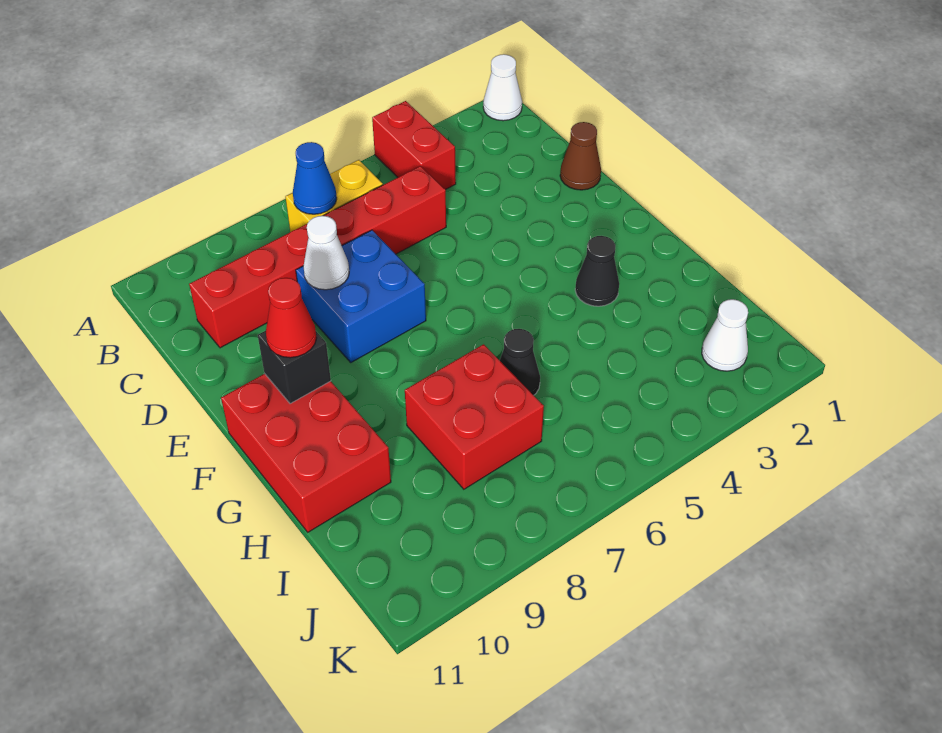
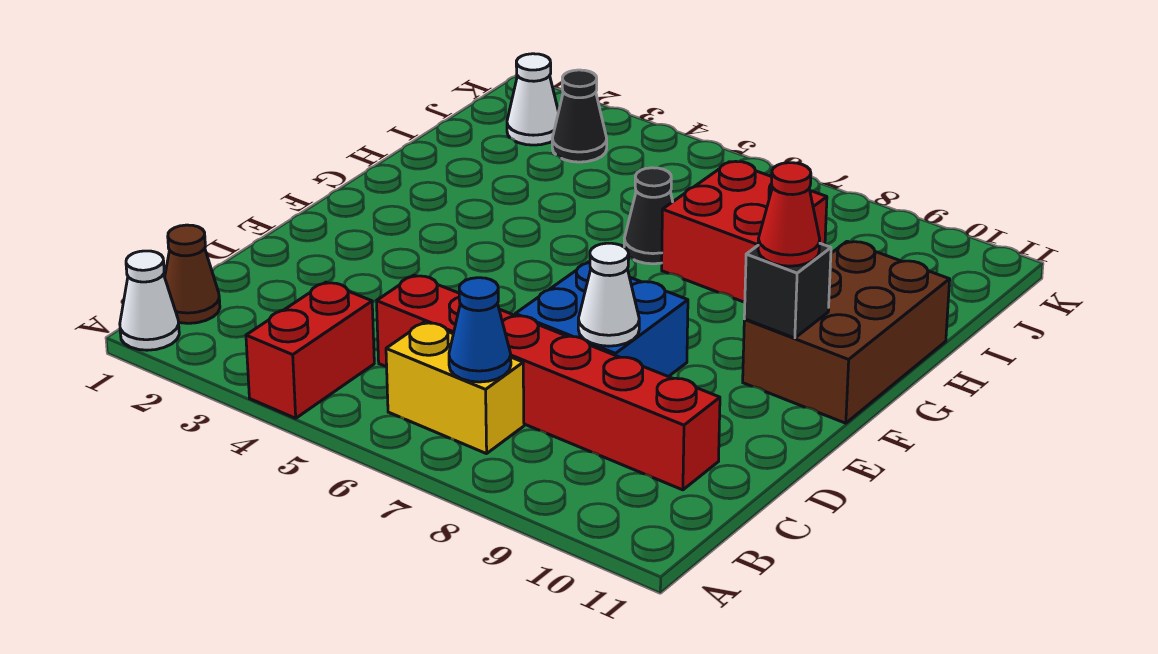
brown 1x1 cone [560,122,601,190] -> brown 1x1 cone moved to [165,225,220,323]
red 2x3 brick [221,374,391,532] -> brown 2x3 brick [743,241,950,423]
black 1x1 cone [575,236,619,306] -> black 1x1 cone moved to [552,70,607,162]

